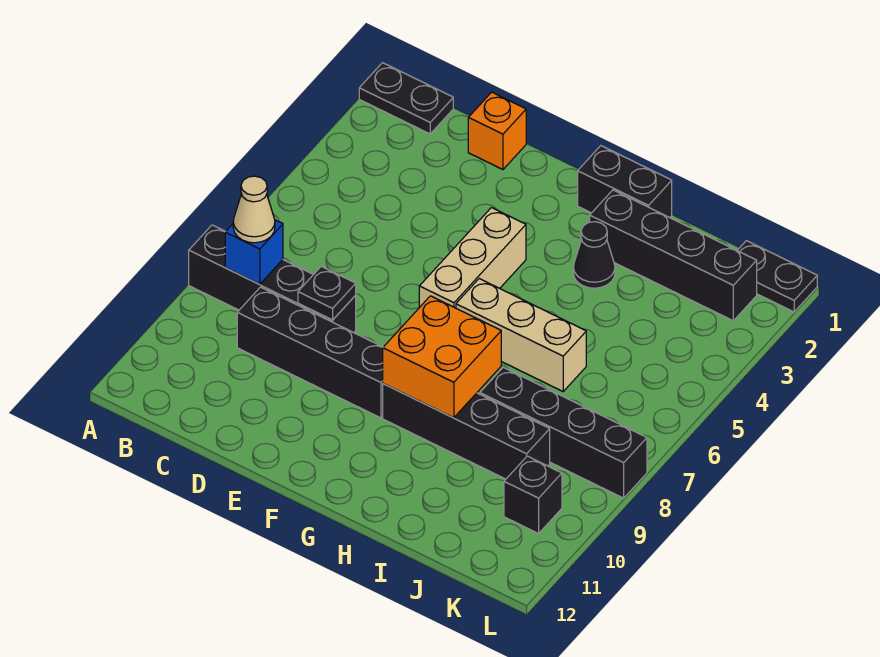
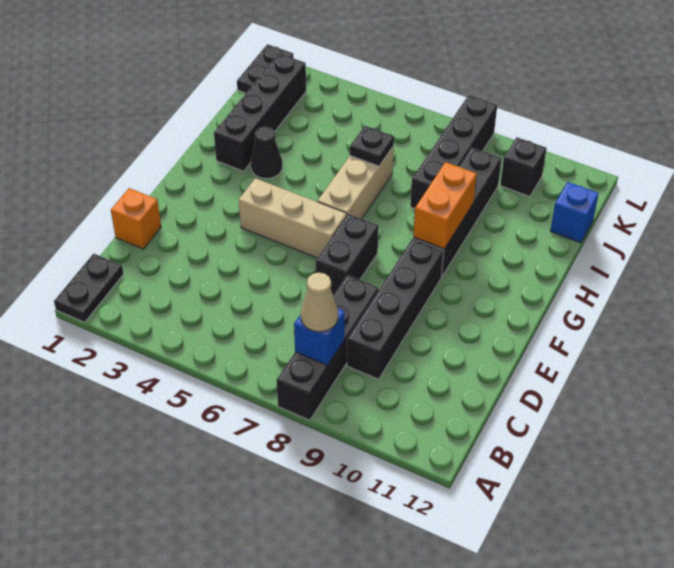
black 1x1 plate [298,266,356,320] -> black 1x1 plate moved to [350,126,394,166]
black 1x2 brick [578,146,672,218] -> black 1x2 brick moved to [316,214,379,295]
orange 2x2 brick [383,296,501,418] -> orange 1x2 brick [413,162,477,249]
none -> blue 1x1 brick [550,182,599,243]

